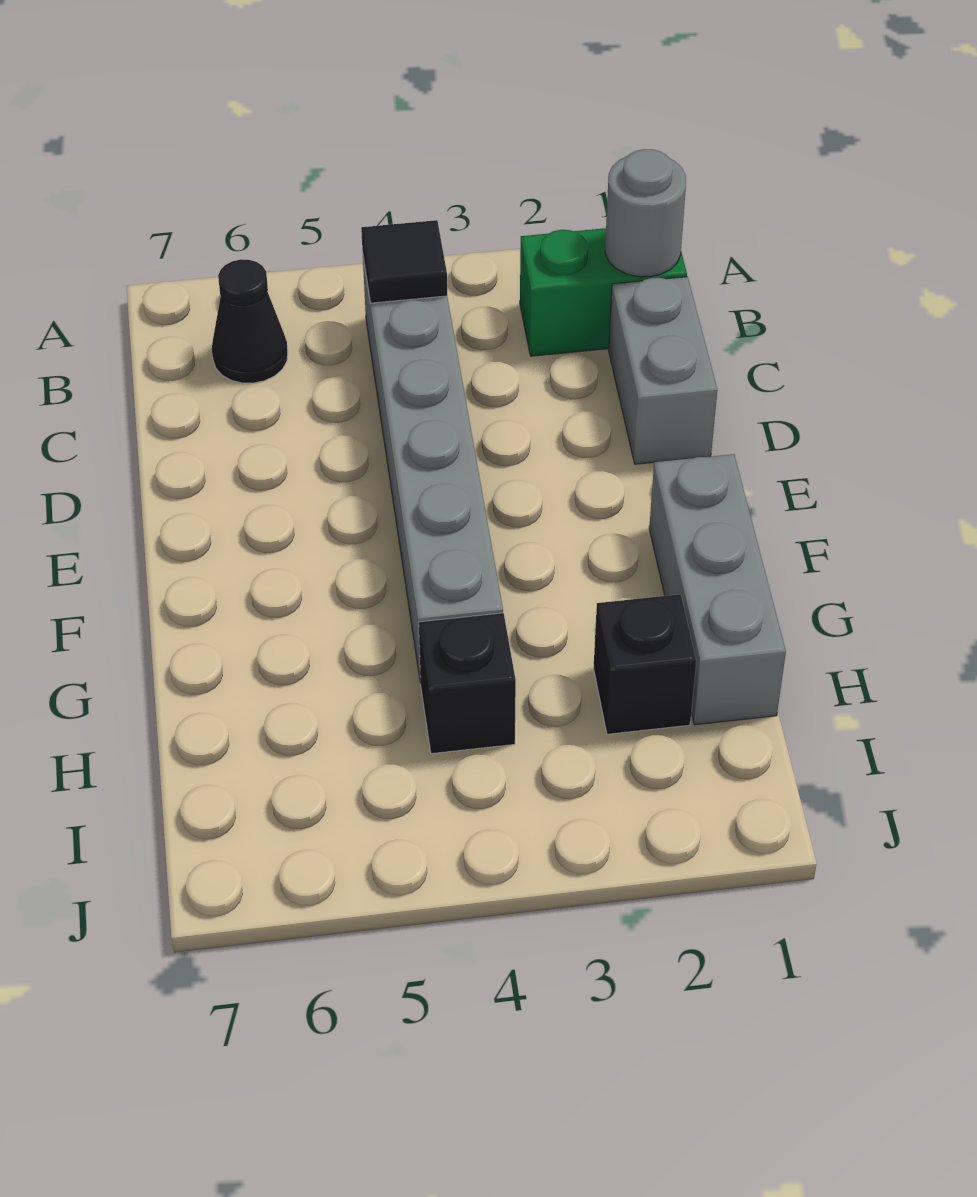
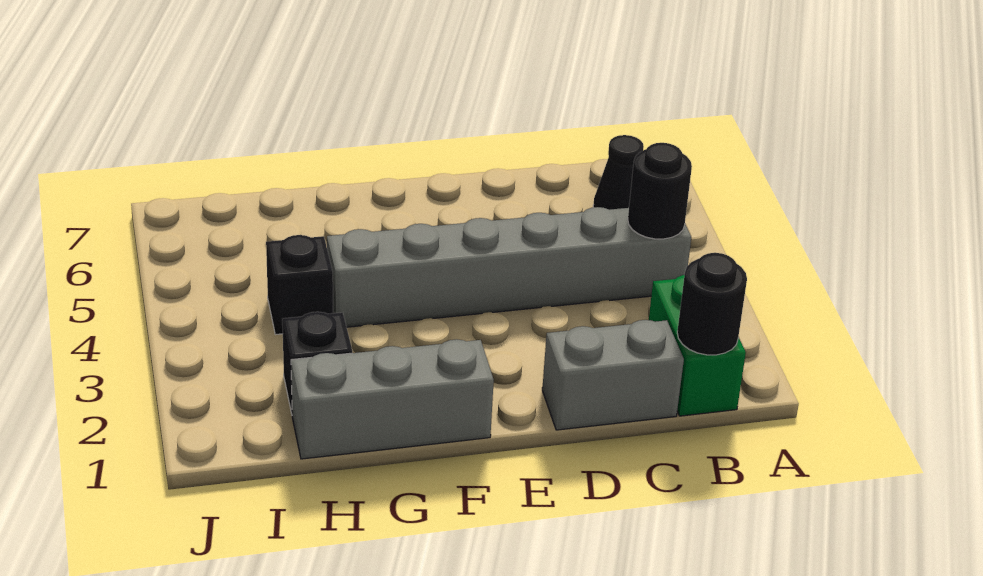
grey 1x1 round brick [605,149,686,277] -> black 1x1 round brick [677,253,747,355]
black 1x1 tile [361,220,447,303] -> black 1x1 round brick [628,143,692,239]

